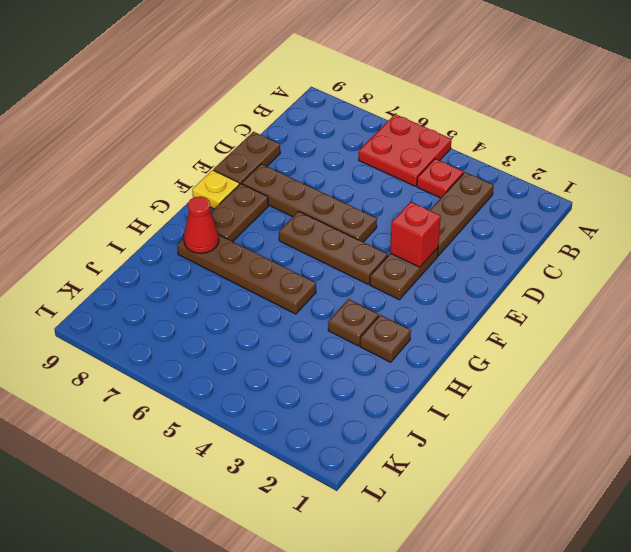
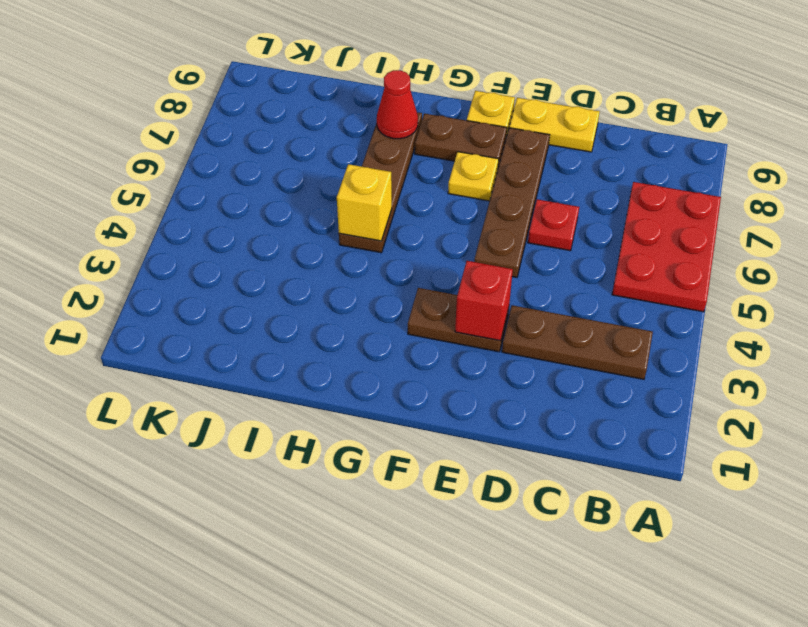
red 2x2 plate [359,114,452,186] -> red 2x3 plate [612,182,721,312]
red 1x1 plate [417,159,463,198] -> red 1x1 plate moved to [528,199,579,251]
brown 1x2 plate [214,132,280,185] -> yellow 1x2 plate [509,98,599,152]
brown 1x3 plate [279,211,388,284] -> none
none -> yellow 1x1 plate [448,152,499,201]
brown 1x1 plate [360,315,411,362] -> none
brown 1x1 plate [328,299,379,346] -> none
none -> yellow 1x1 brick [337,164,392,241]

